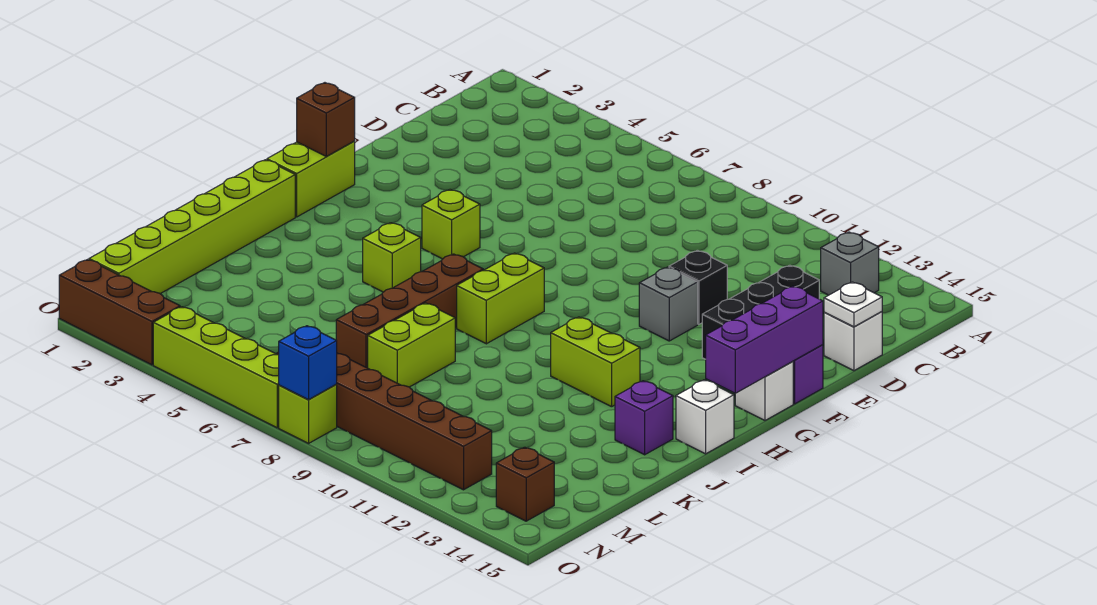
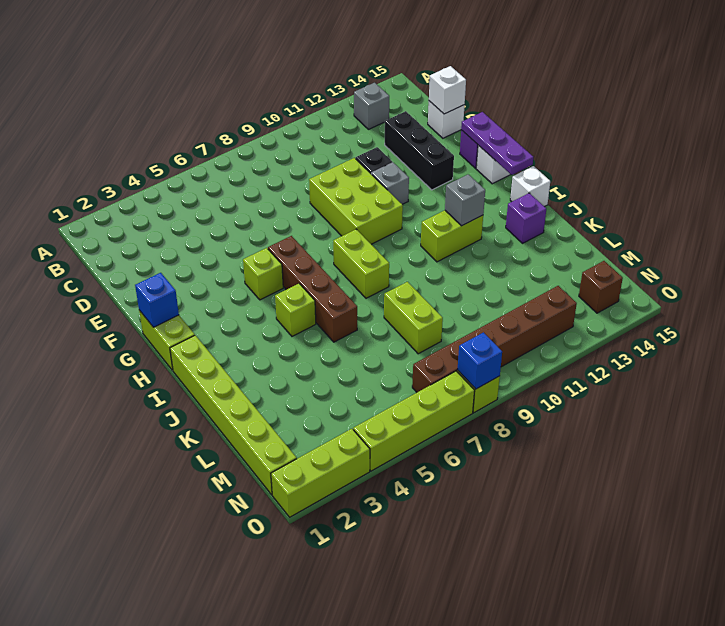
white 1x1 plate [824,282,882,327] -> white 1x1 brick [429,66,466,114]
none -> lime 2x3 brick [309,158,403,244]
purple 1x3 brick [706,286,823,393] -> purple 1x3 plate [461,112,533,175]
brown 1x1 brick [297,83,355,156] -> blue 1x1 brick [135,273,179,327]
brown 1x4 brick [336,254,483,368] -> brown 1x4 brick moved to [268,236,357,342]
none -> grey 1x1 brick [445,174,485,226]
brown 1x3 brick [59,259,180,365] -> lime 1x3 brick [271,429,370,517]

